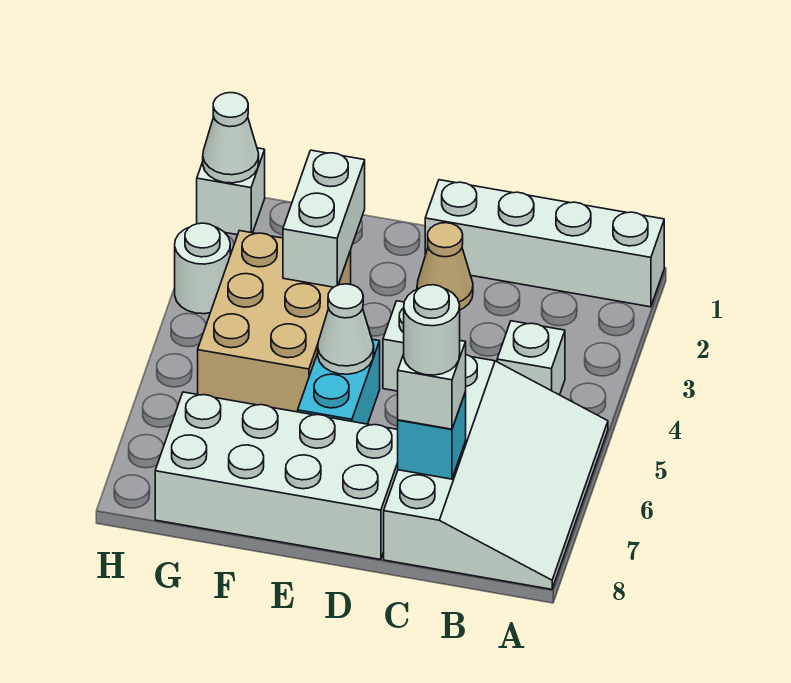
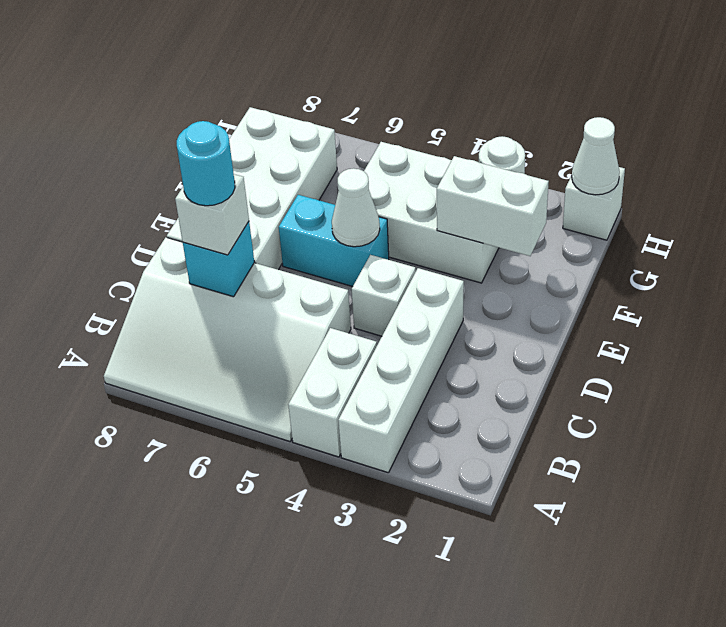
white 1x4 brick [425,180,664,307] -> white 1x4 brick moved to [338,268,464,473]
white 1x1 brick [497,321,565,395] -> white 1x2 brick [288,328,377,457]
white 1x1 round brick [404,285,460,375] -> cyan 1x1 round brick [177,121,235,206]
tan 1x1 cone [417,223,473,310] -> none
tan 2x3 brick [198,231,351,412] -> white 2x3 brick [364,142,499,283]

